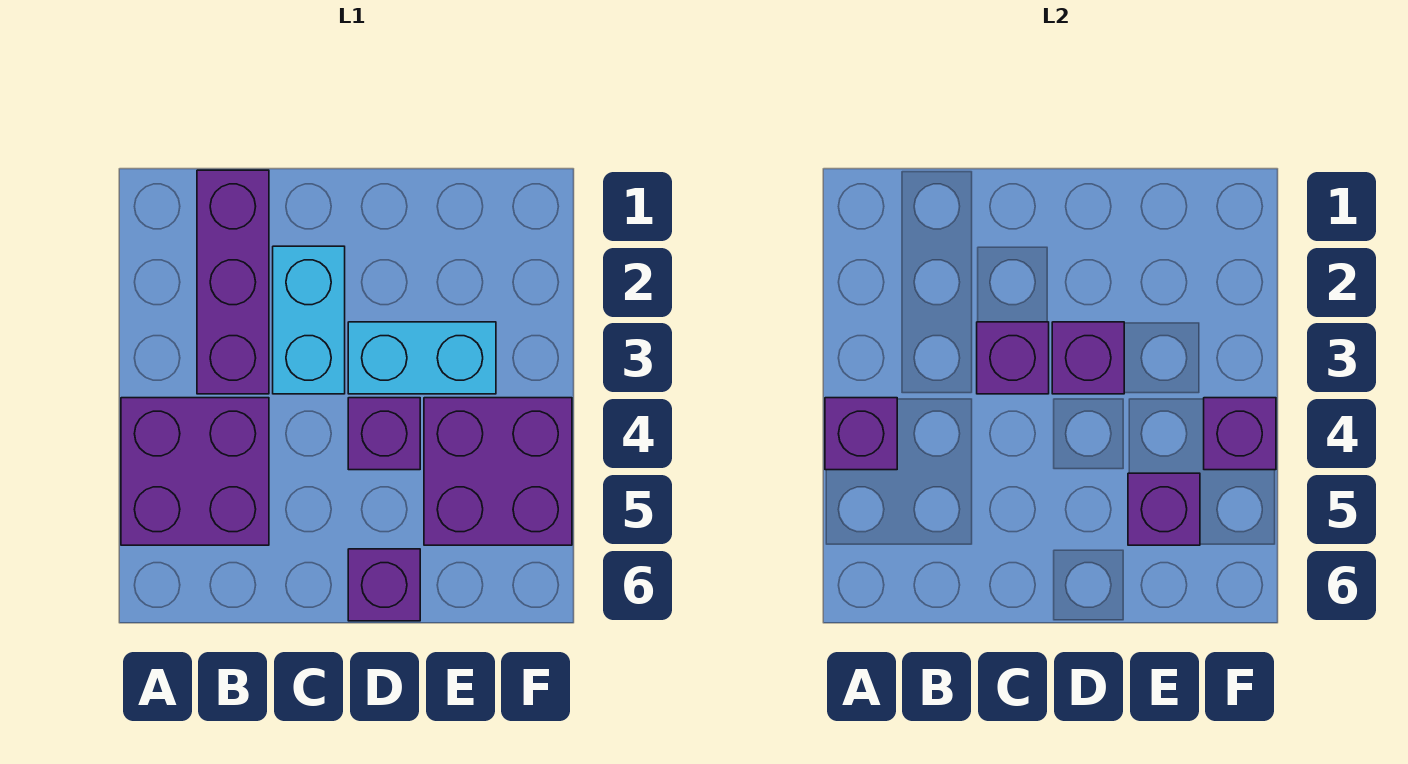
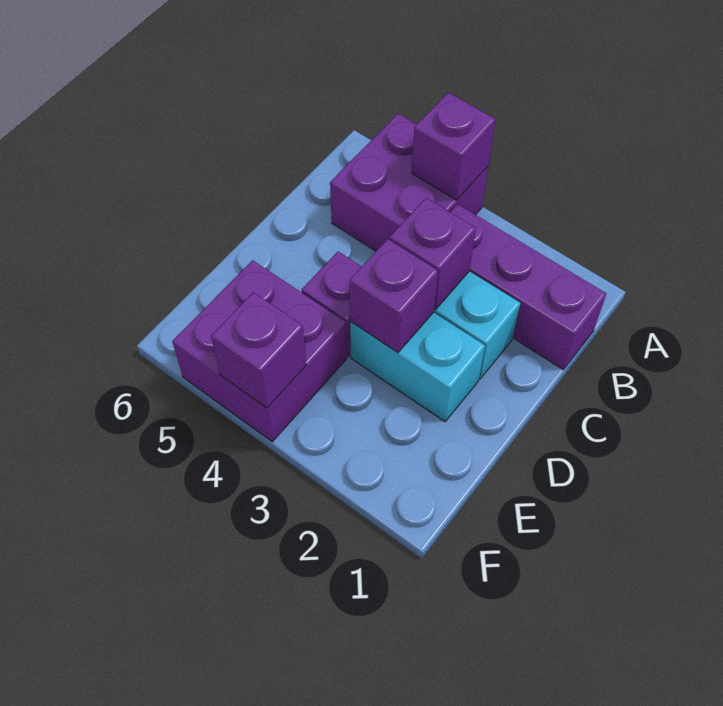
cyan 1x2 brick [348,322,496,394] -> cyan 1x2 brick turned to [350,312,485,422]
purple 1x1 brick [348,549,420,621] -> none
purple 1x1 brick [1128,473,1200,545] -> none

